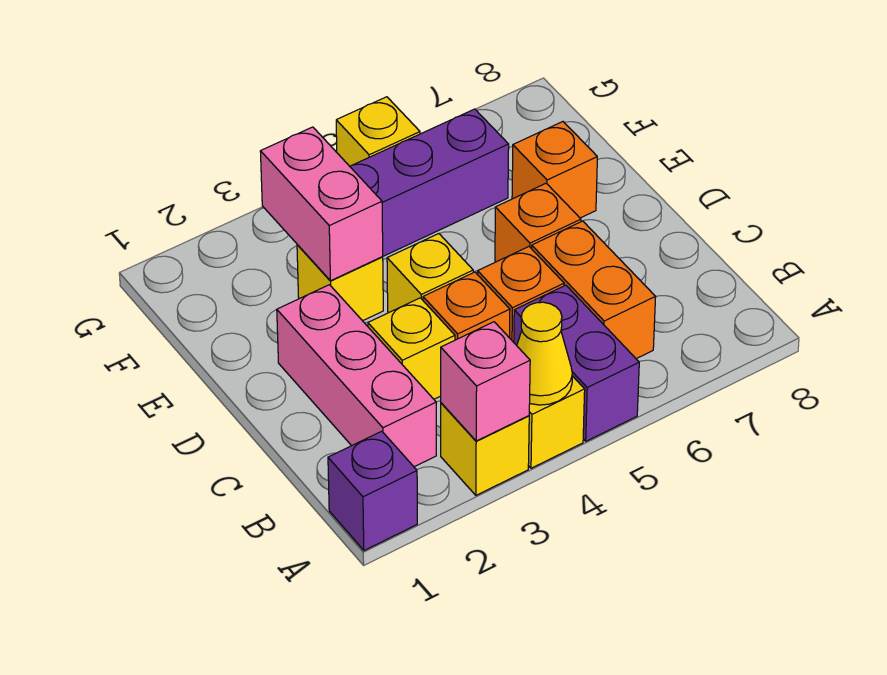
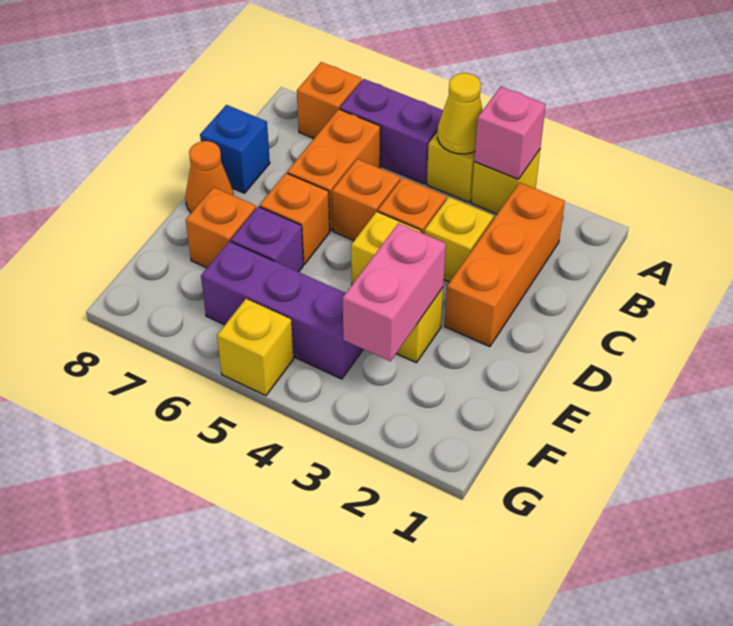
purple 1x1 brick [328,431,417,550] -> purple 1x1 brick moved to [231,207,303,272]
purple 1x2 brick [514,285,639,441] -> purple 1x2 brick turned to [340,79,443,184]
none -> orange 1x1 brick [297,62,362,138]
pink 1x3 brick [277,285,436,467] -> orange 1x3 brick [445,183,565,347]
none -> blue 1x1 brick [200,105,270,193]
none -> orange 1x1 cone [185,141,234,213]

